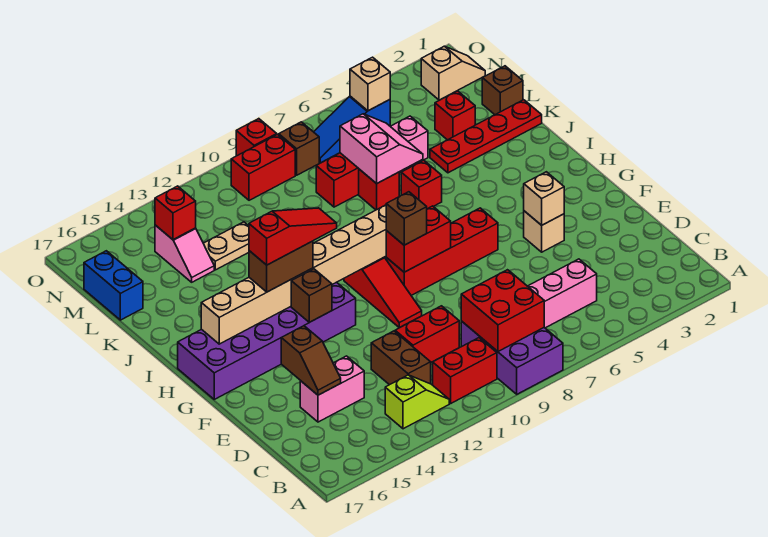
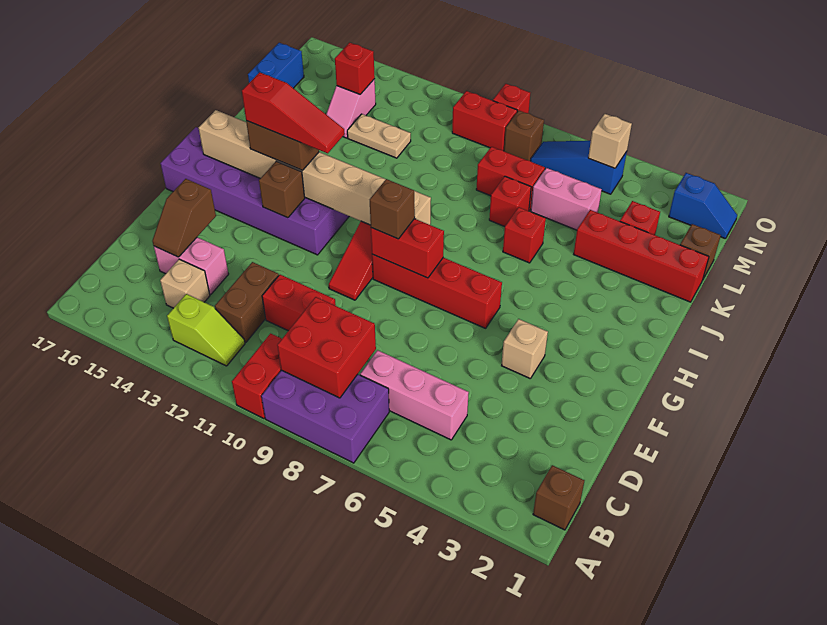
purple 2x3 brick [461,321,563,394] -> purple 2x3 brick turned to [261,370,389,463]
none -> brown 1x1 brick [533,465,585,530]
red 1x2 brick [433,338,497,404] -> red 1x2 brick turned to [232,333,282,419]
tan 1x1 brick [524,172,564,225] -> tan 1x1 brick moved to [160,259,210,308]
red 1x4 plate [430,100,542,173] -> red 1x4 brick [574,210,709,302]
pink 2x2 slope [340,114,423,184] -> none
tan 1x2 slope [421,46,485,100] -> blue 1x2 slope [669,173,737,239]

